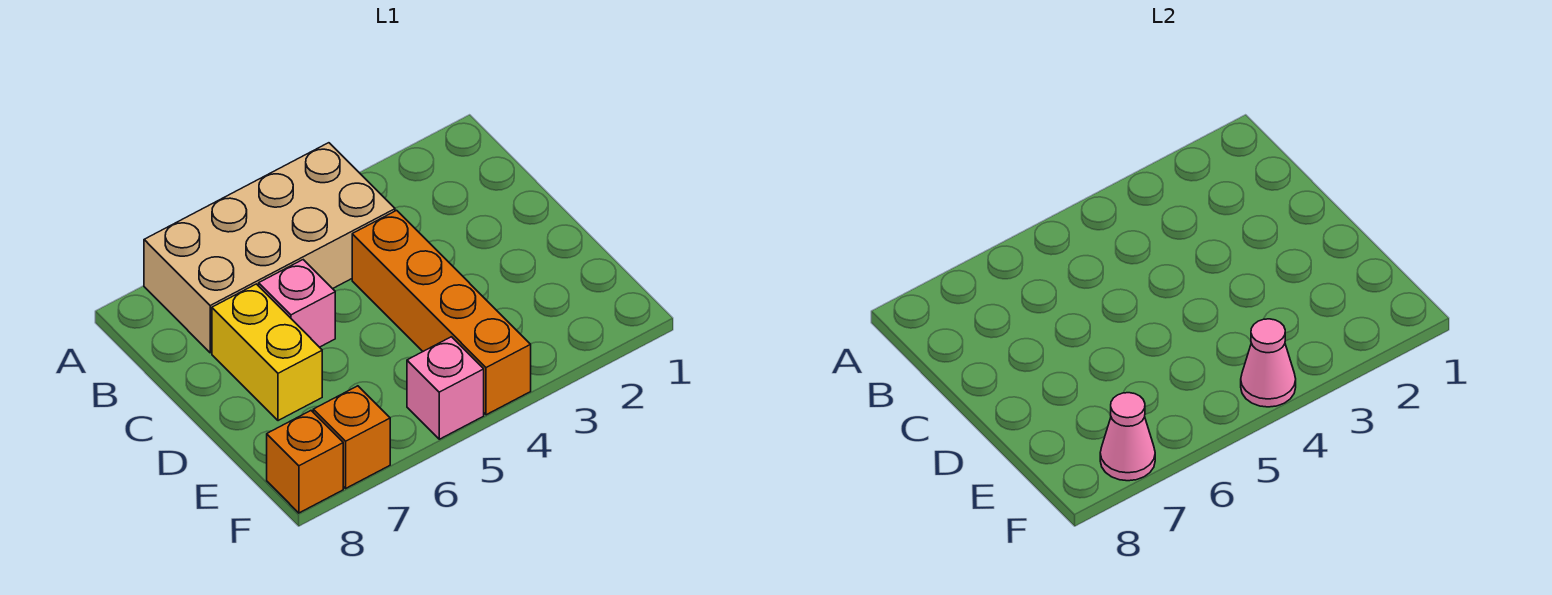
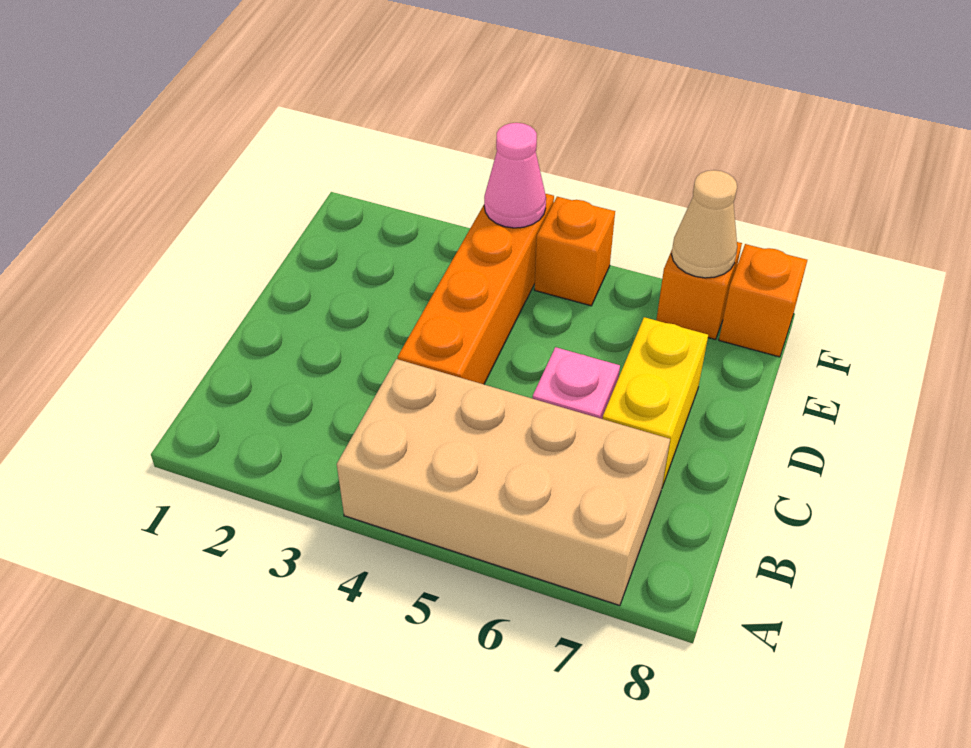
pink 1x1 brick [407,337,484,439] -> orange 1x1 brick [534,197,615,306]
pink 1x1 cone [1100,393,1155,481] -> tan 1x1 cone [672,170,737,278]

